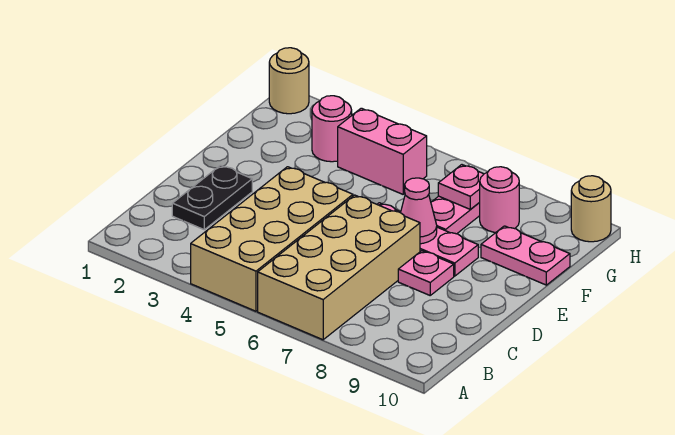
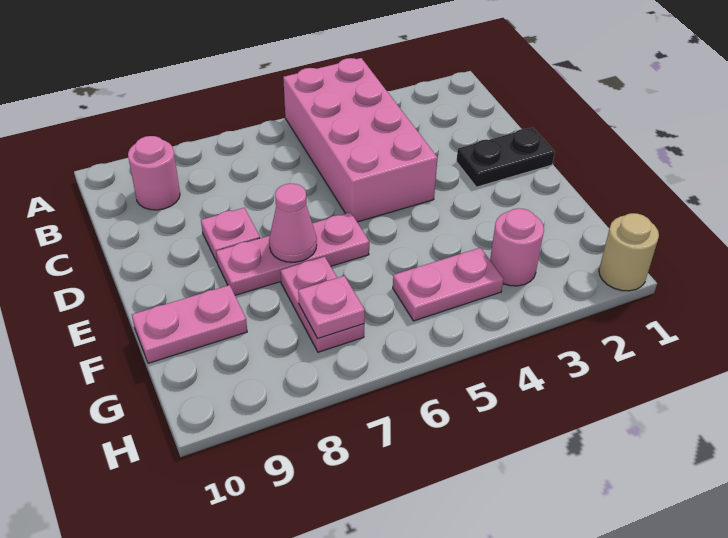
tan 2x4 brick [191,167,353,311] -> pink 2x4 brick [283,58,438,222]
tan 2x4 brick [258,195,420,340] -> none
black 1x2 plate [172,165,252,230] -> black 1x2 plate turned to [456,128,555,187]
pink 1x2 brick [338,108,427,194] -> pink 1x2 plate [393,248,503,321]
pink 1x1 round brick [479,167,519,232] -> pink 1x1 round brick moved to [128,136,180,210]
tan 1x1 round brick [571,176,611,242] -> none

